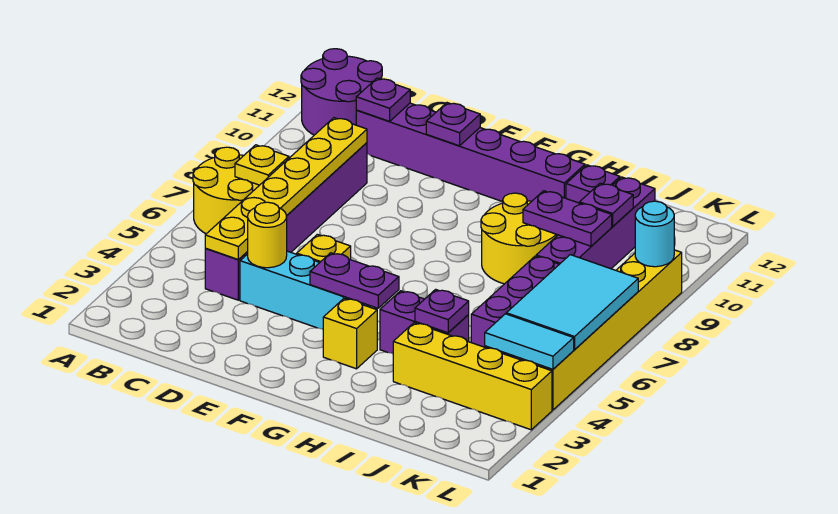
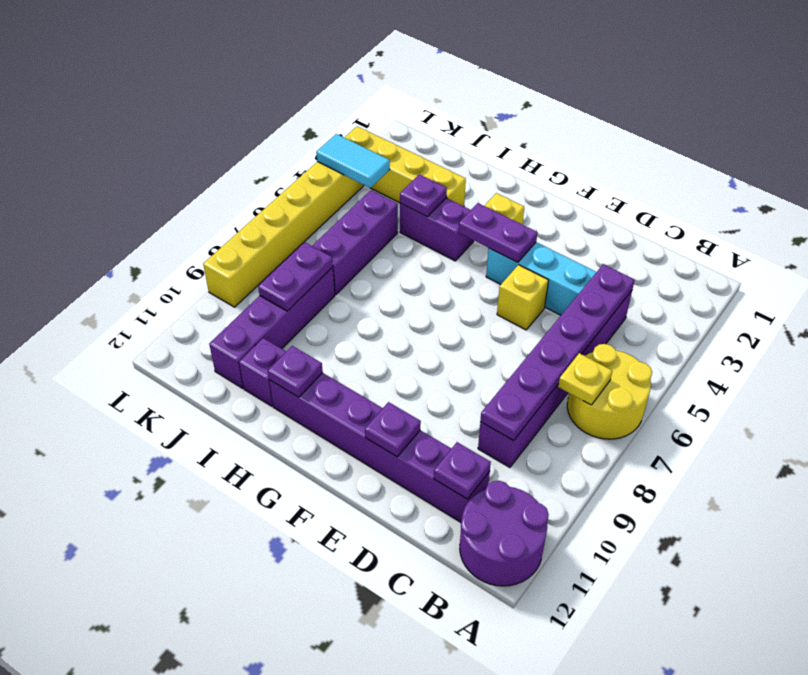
yellow 1x6 plate [205,118,367,260] -> purple 1x6 plate [480,264,635,441]
yellow 1x1 round brick [248,202,287,268] -> none
yellow 2x2 round brick [481,193,558,284] -> none
purple 1x2 plate [523,191,612,246] -> purple 1x2 plate turned to [258,242,333,311]
purple 1x1 plate [579,183,633,226] -> purple 1x1 plate moved to [268,346,323,397]
cyan 2x3 tile [506,255,638,350] -> none
cyan 1x1 round brick [635,201,674,267] -> none

